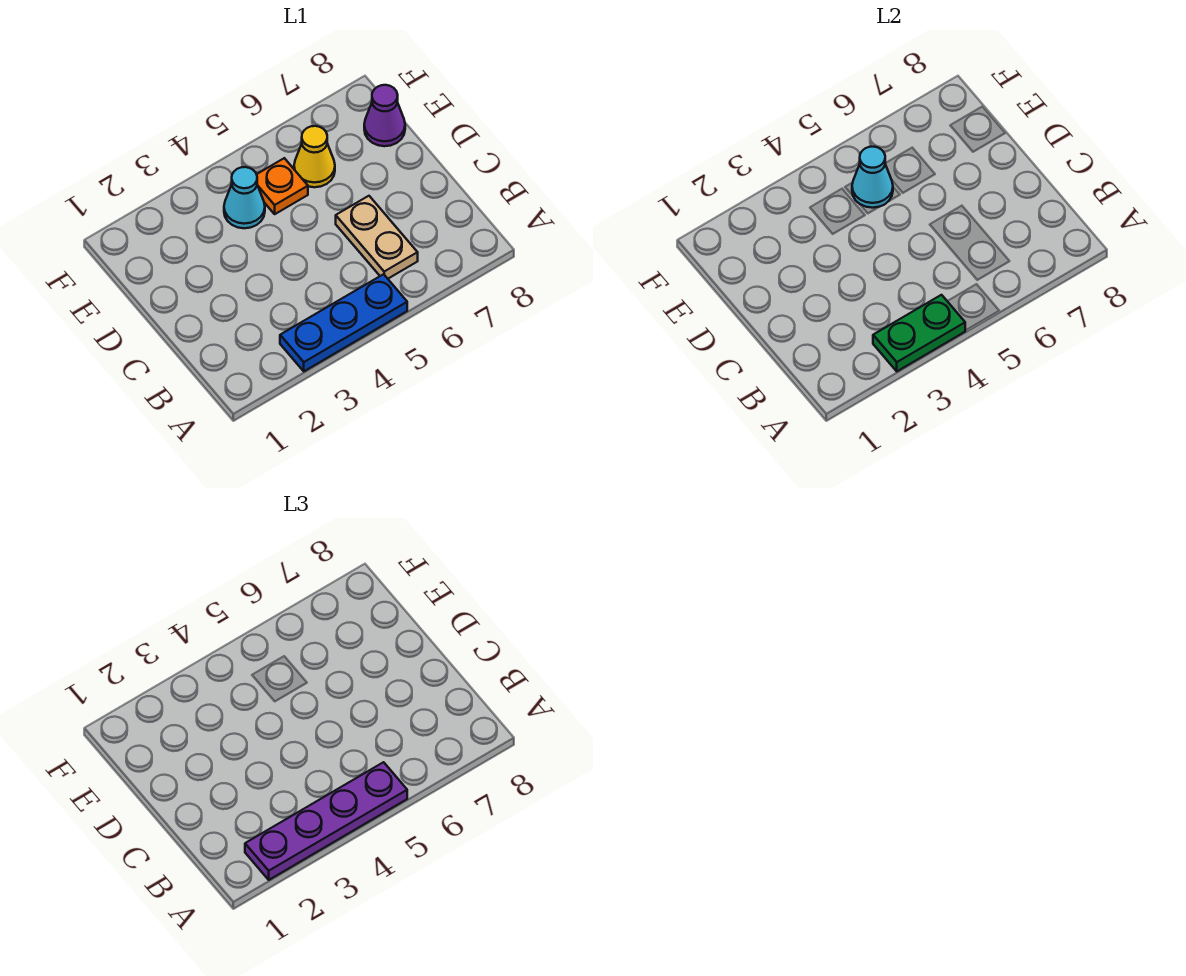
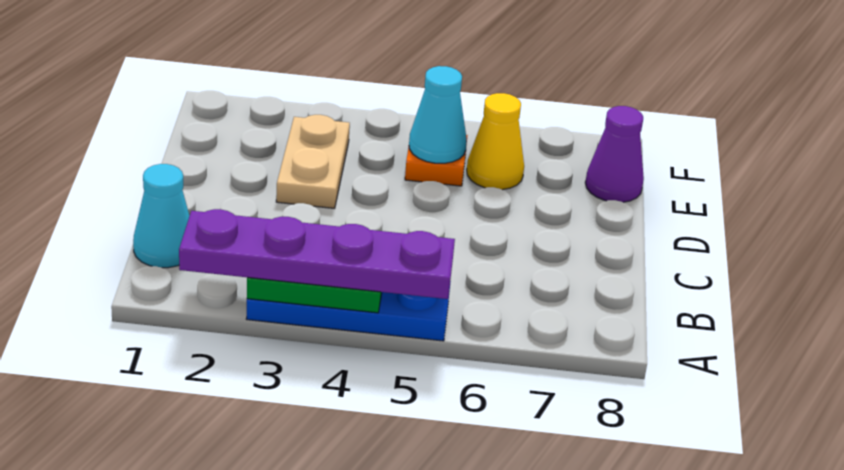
tan 1x2 plate [336,196,418,279] -> tan 1x2 plate moved to [276,115,350,208]
cyan 1x1 cone [224,167,265,228] -> cyan 1x1 cone moved to [133,164,190,268]

